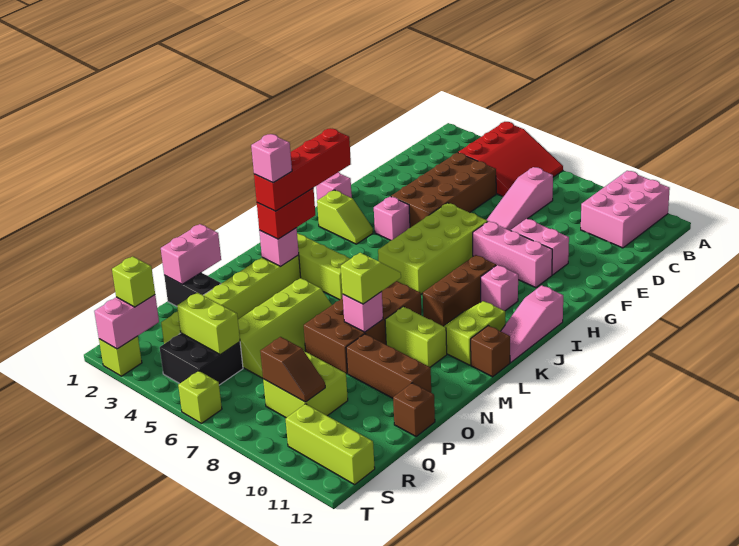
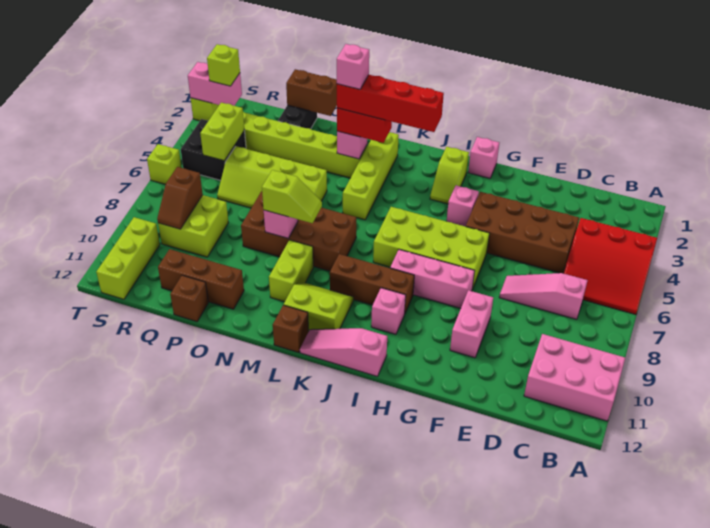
pink 1x3 brick [473,221,552,288] -> pink 1x3 brick turned to [390,250,475,308]
pink 1x2 brick [161,224,221,284] -> brown 1x2 brick [286,69,337,116]
brown 1x3 brick [346,334,431,398] -> brown 1x3 brick turned to [158,249,244,309]

